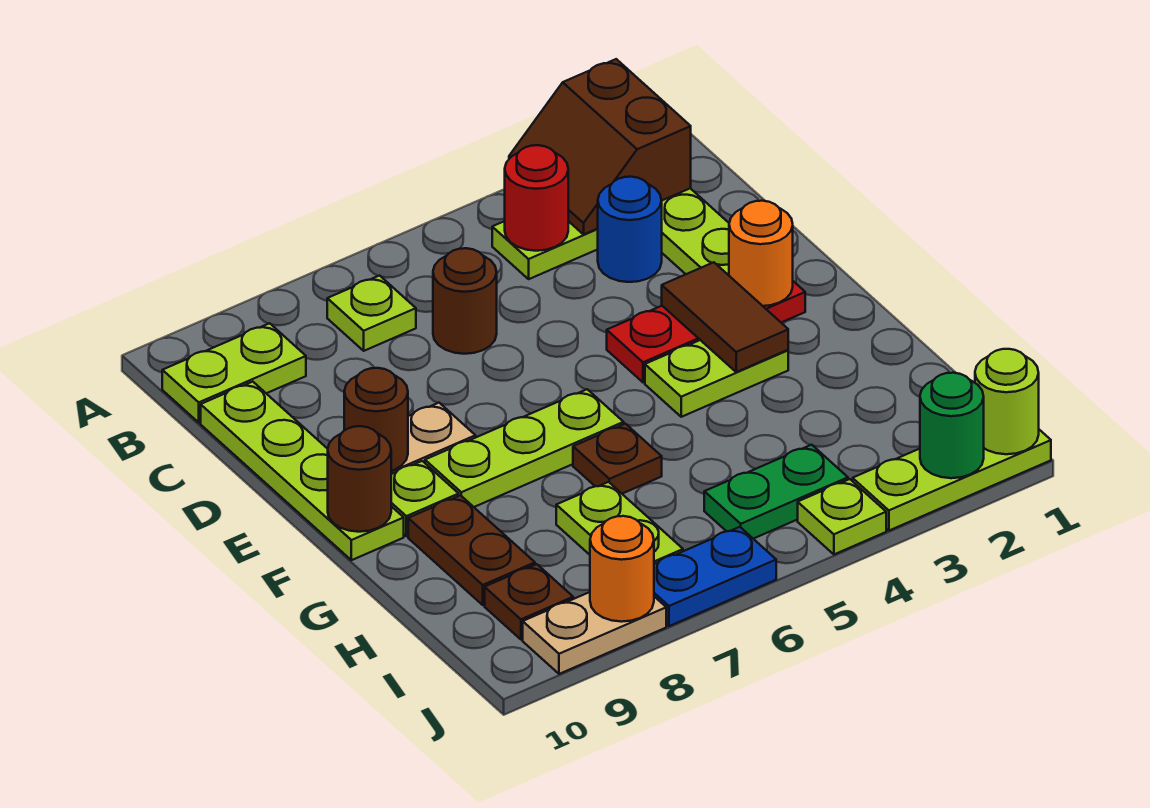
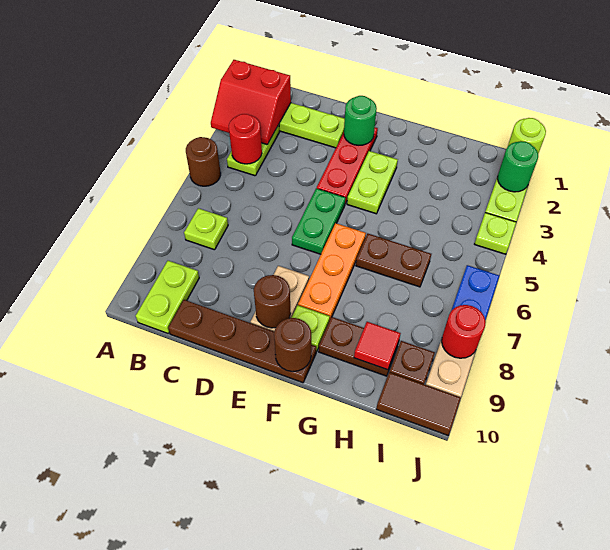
brown 2x2 slope [509,59,691,234] -> red 2x2 slope [211,60,291,144]
blue 1x1 round brick [598,177,662,282] -> none
brown 1x1 round brick [433,248,497,354] -> brown 1x1 round brick moved to [186,137,221,186]
lime 1x4 plate [201,382,404,560] -> brown 1x4 plate [168,300,316,383]
orange 1x1 round brick [729,201,793,306] -> green 1x1 round brick [344,96,377,145]
brown 1x2 tile [662,262,788,372] -> brown 1x2 tile moved to [376,372,461,435]
lime 1x3 plate [425,389,624,507] -> orange 1x3 plate [298,223,366,321]
brown 1x1 plate [573,424,662,494] -> brown 1x2 plate [356,234,431,287]
lime 1x2 plate [556,482,683,564] -> none
none -> red 1x1 tile [354,322,401,370]
green 1x2 plate [704,445,848,539] -> green 1x2 plate moved to [292,188,346,254]
orange 1x1 round brick [590,516,654,622] -> red 1x1 round brick [442,305,486,358]

